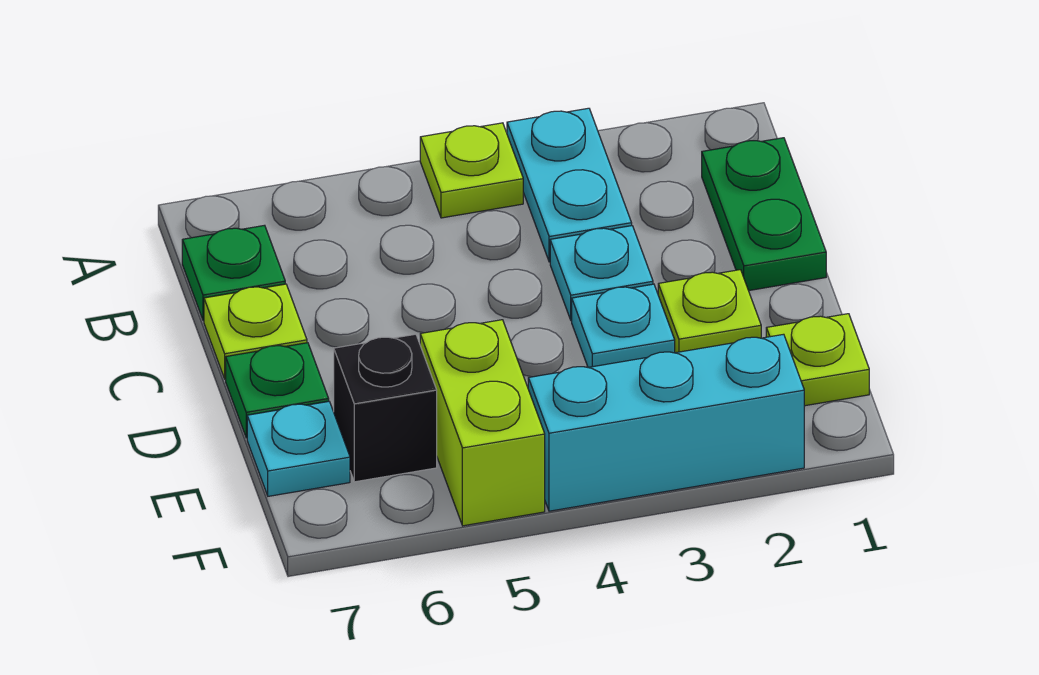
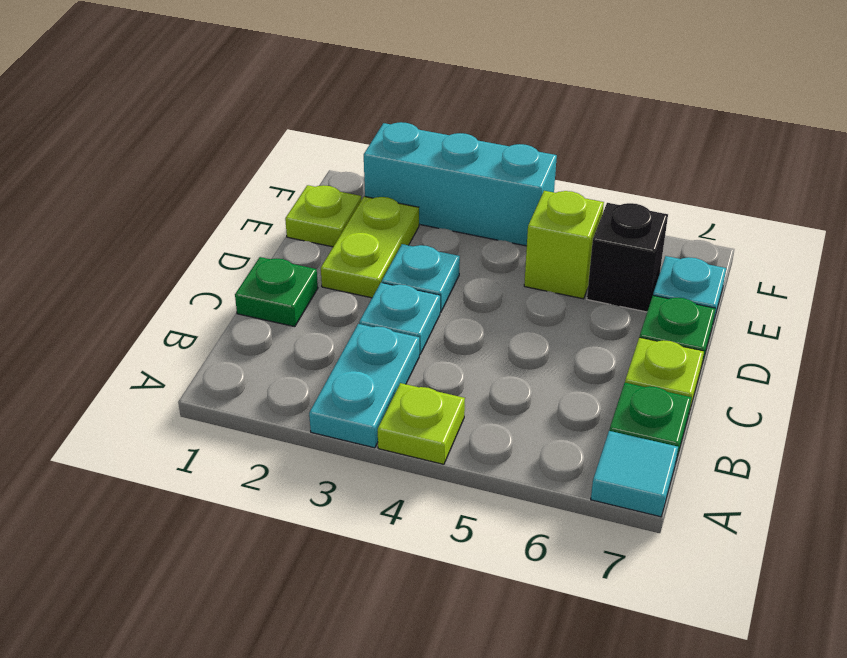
none -> cyan 1x1 tile [591,431,678,517]
green 1x2 plate [702,138,826,291] -> green 1x1 plate [235,257,318,327]
lime 1x1 plate [658,270,761,353] -> lime 1x2 plate [321,196,419,298]
lime 1x2 brick [420,320,545,526] -> lime 1x1 brick [524,191,604,299]

